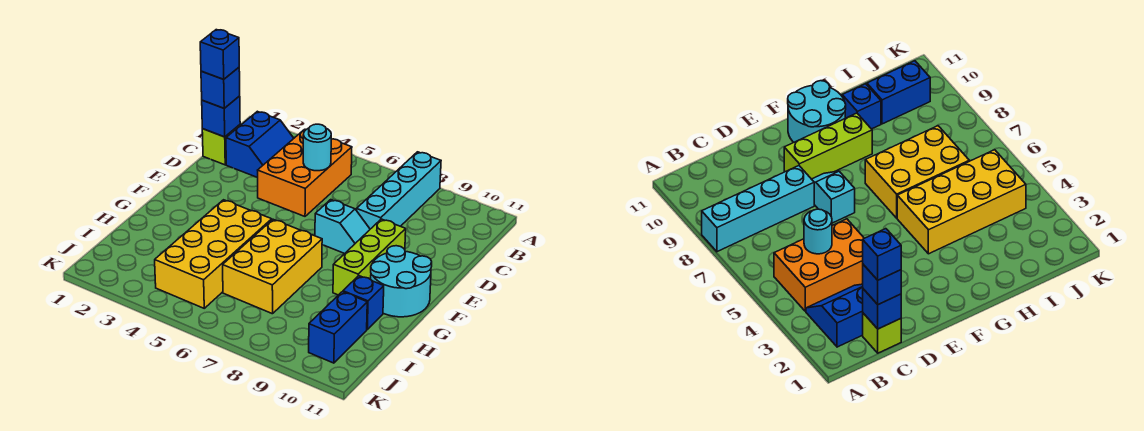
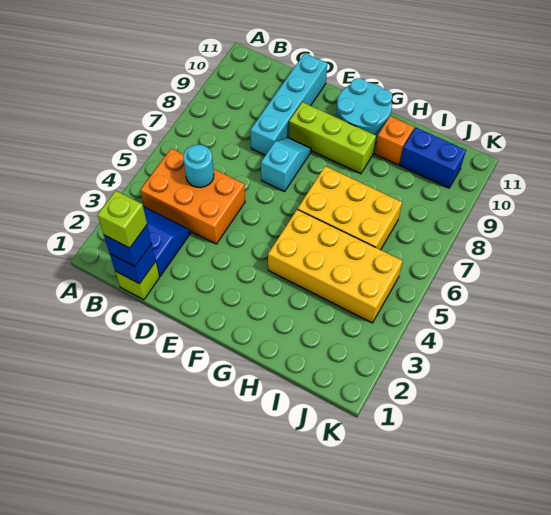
cyan 1x4 brick [356,152,441,229] -> cyan 1x4 brick turned to [251,53,327,155]
blue 1x1 brick [200,30,239,79] -> lime 1x1 brick [97,191,147,248]
blue 1x1 brick [343,276,384,329] -> orange 1x1 brick [375,116,414,165]

